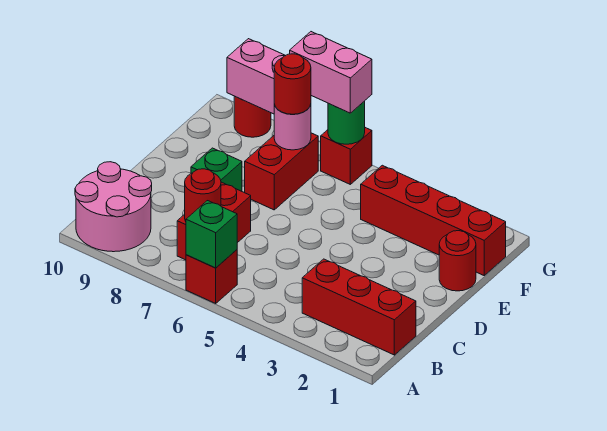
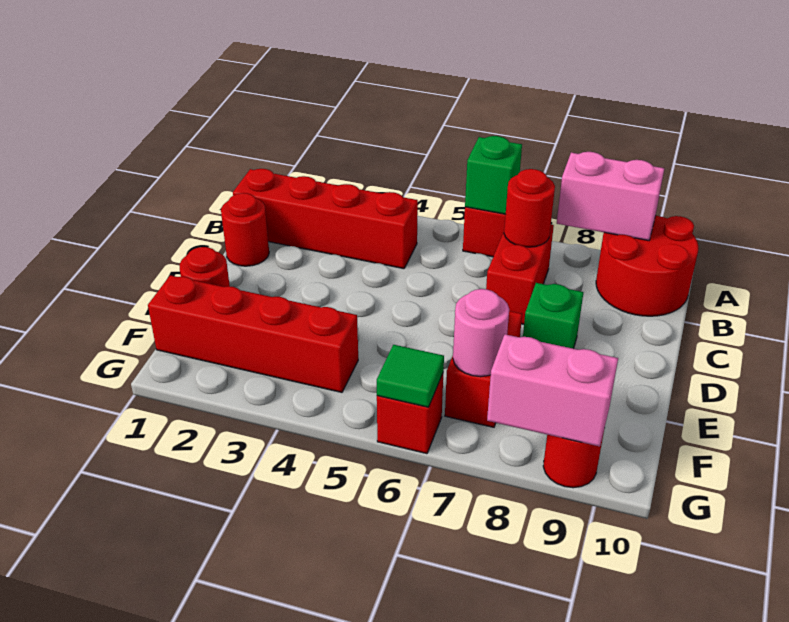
pink 2x2 round brick [75,162,152,252] -> red 2x2 round brick [596,216,698,316]
red 1x3 brick [302,259,416,355] -> red 1x4 brick [233,169,418,269]
red 1x1 round brick [274,54,311,114] -> red 1x1 round brick moved to [221,193,269,266]
green 1x1 round brick [328,101,365,144] -> green 1x1 tile [377,345,444,407]
pink 1x2 brick [290,32,372,113] -> pink 1x2 brick moved to [557,152,664,241]

